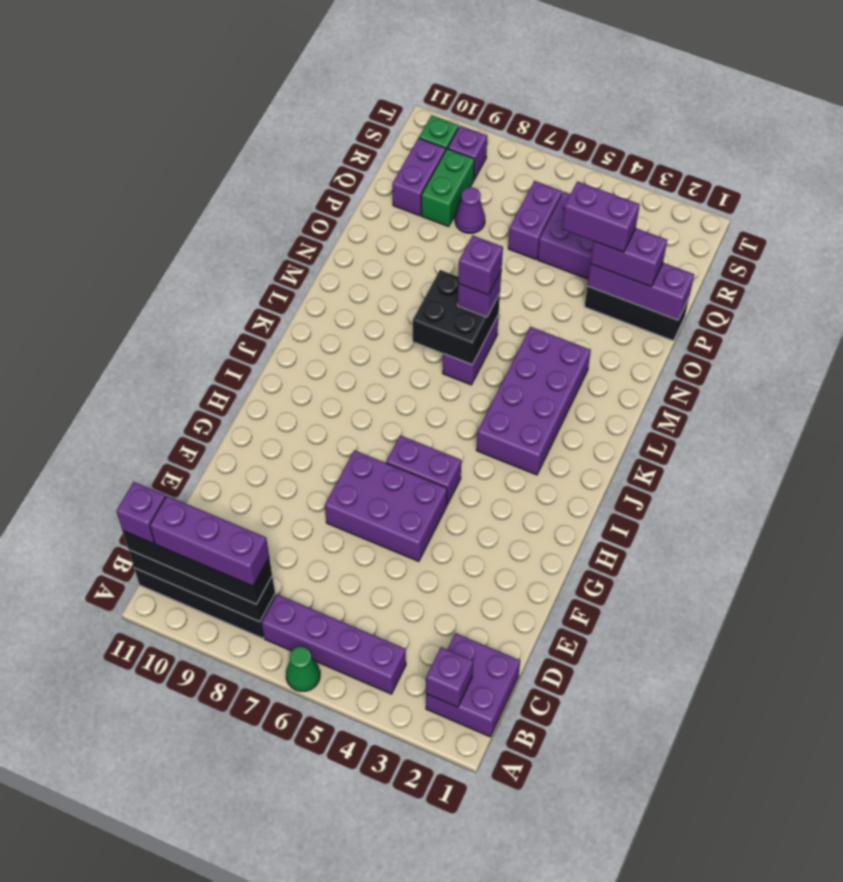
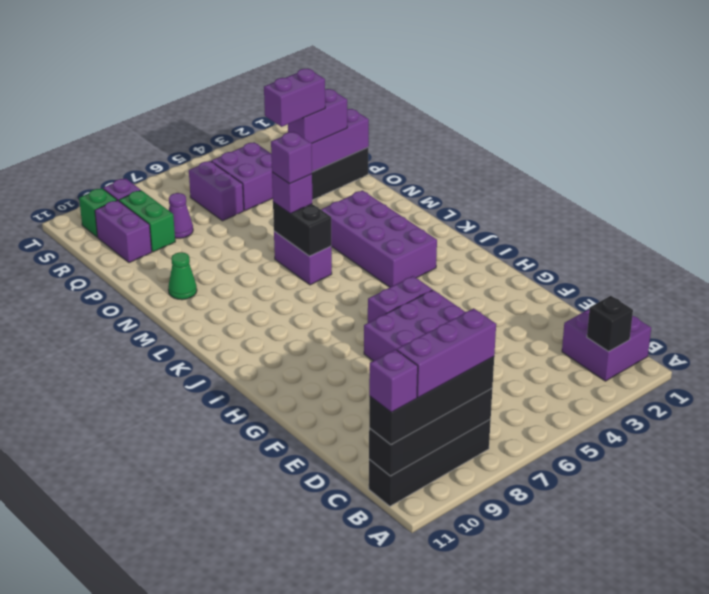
green 1x1 cone [286,646,320,691] -> green 1x1 cone moved to [168,252,197,300]
purple 1x1 brick [426,647,473,707] -> black 1x1 brick [587,296,633,352]
purple 1x4 brick [261,594,406,694] -> none
black 2x2 brick [412,270,500,365] -> black 1x2 brick [273,202,331,256]

